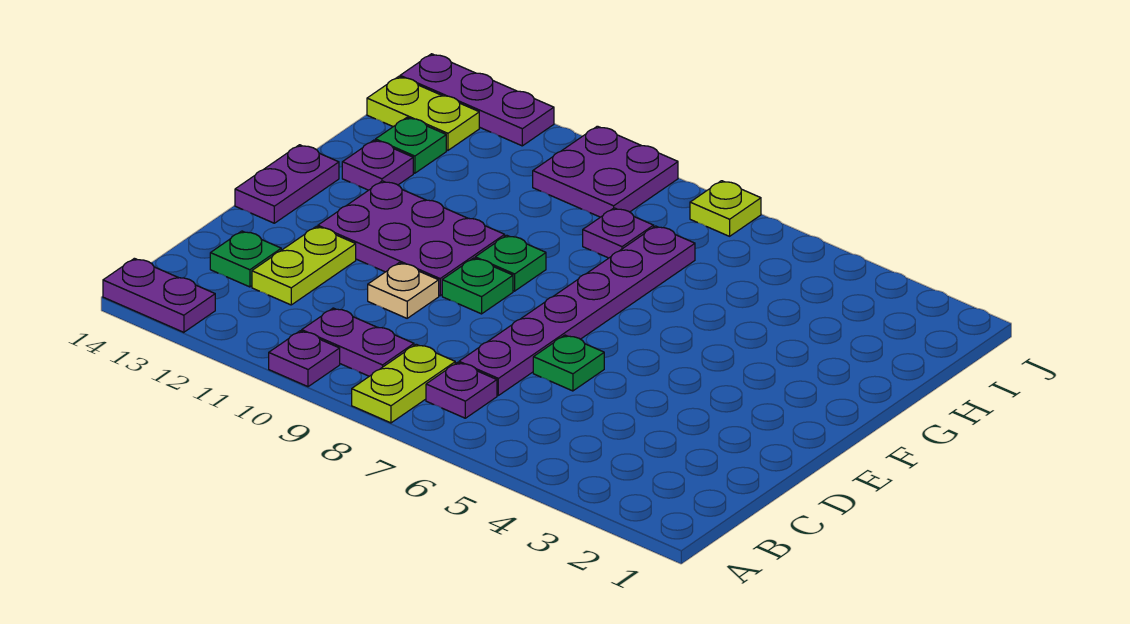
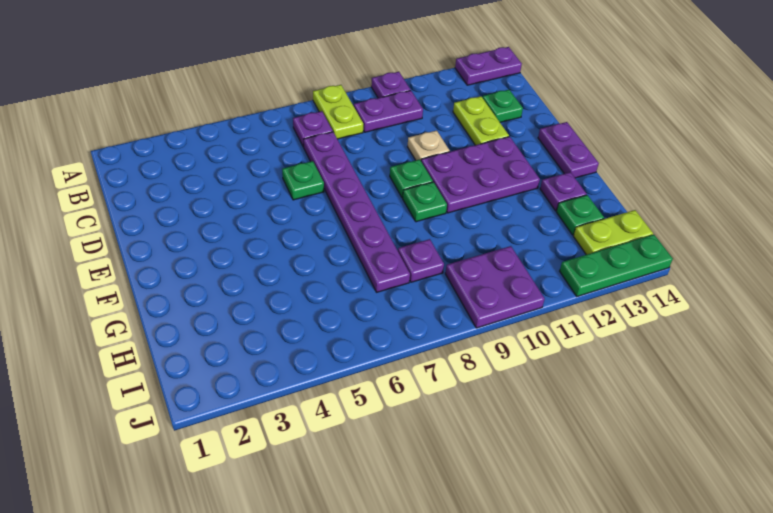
lime 1x1 plate [690,181,761,236] -> none
purple 1x3 plate [400,54,554,146] -> green 1x3 plate [560,235,673,296]

